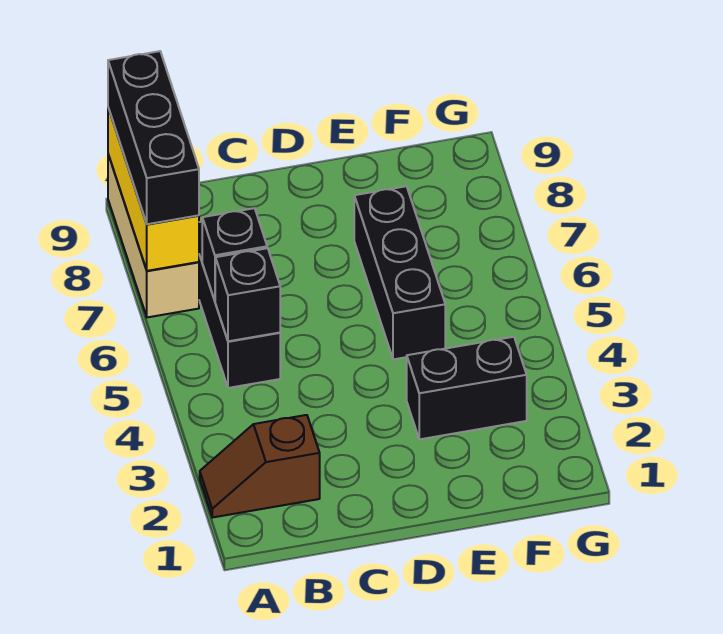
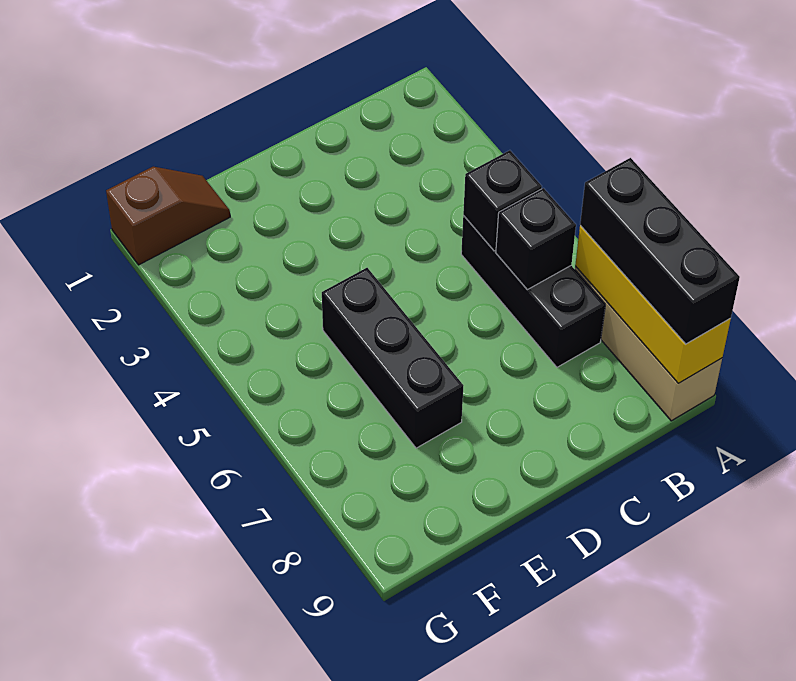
brown 1x2 slope [200,415,320,518] -> brown 1x2 slope moved to [106,167,230,265]
black 1x2 brick [407,337,527,439] -> none

